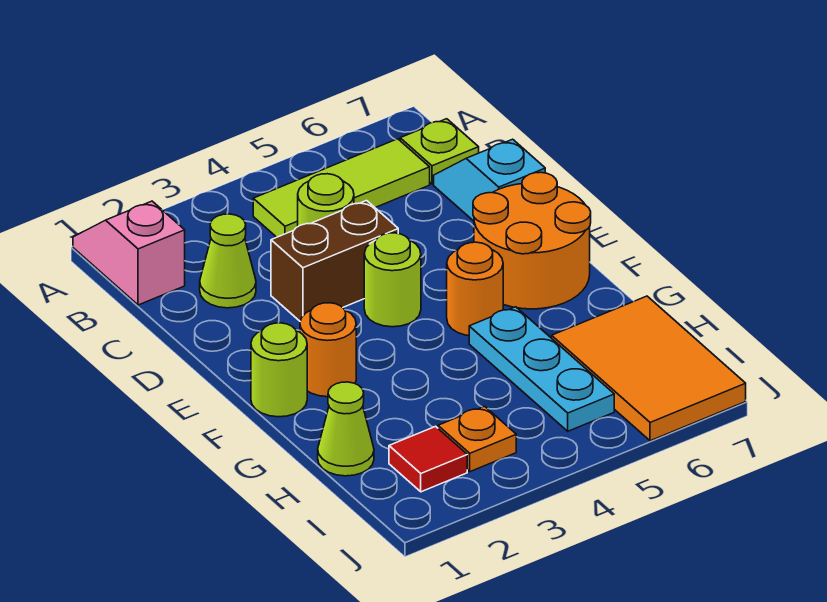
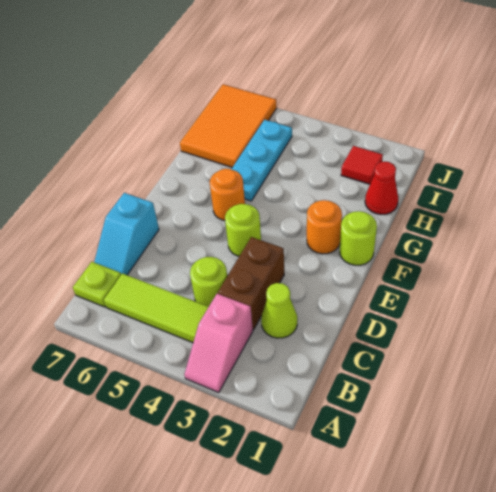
pink 1x2 slope [73,201,185,305] -> pink 1x2 slope moved to [184,294,253,392]
brown 1x2 brick [271,201,398,321] -> brown 1x2 brick turned to [218,237,284,330]
orange 2x2 round brick [473,172,591,309] -> none
lime 1x1 cone [318,382,374,476] -> red 1x1 cone [365,162,398,214]
orange 1x1 plate [438,406,516,472] -> none

